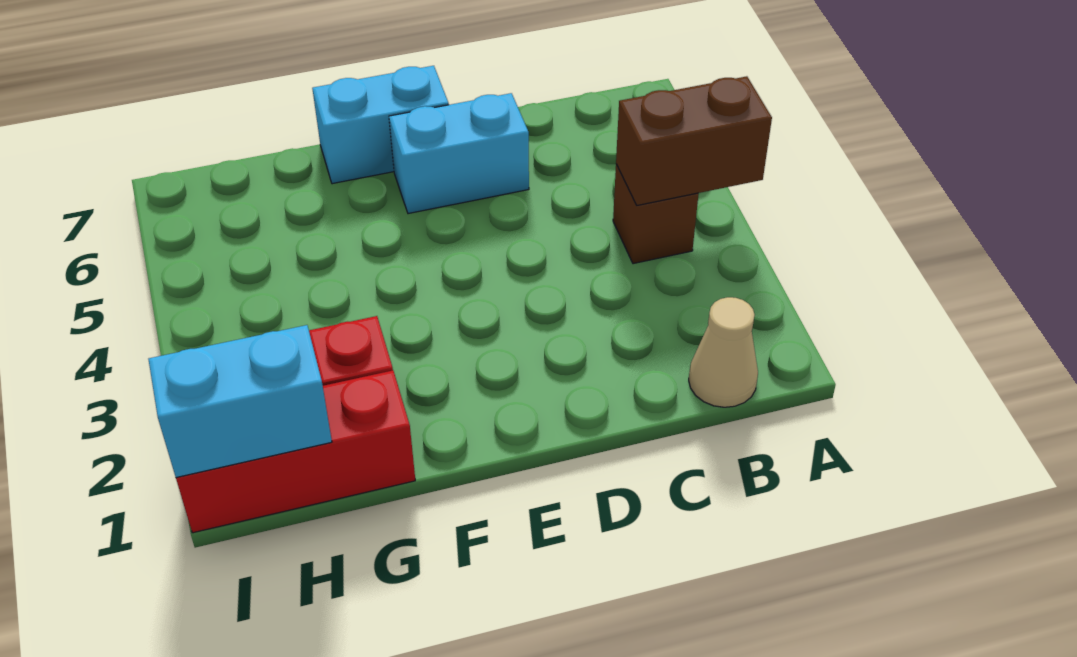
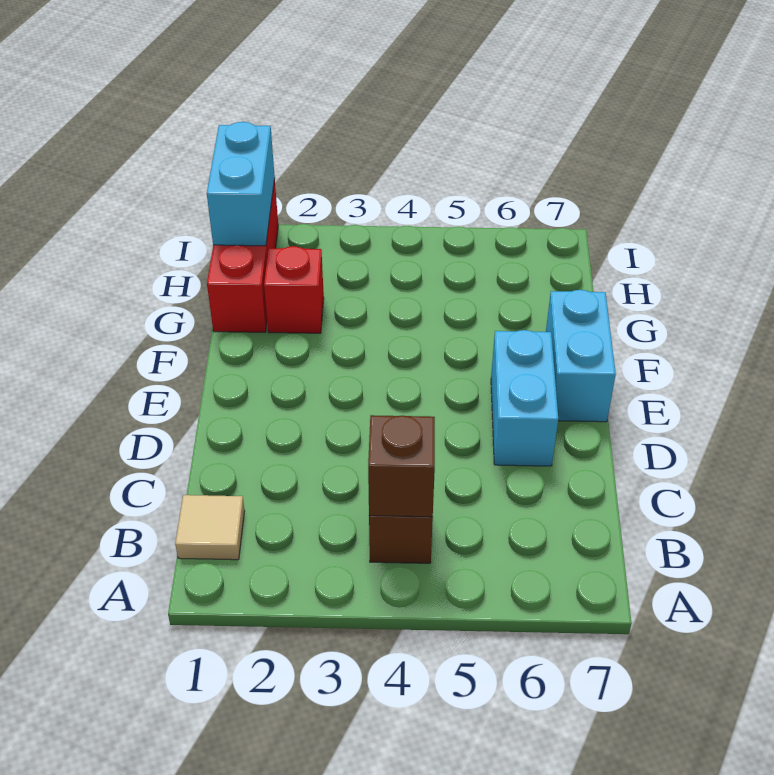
brown 1x2 brick [616,76,772,205] -> brown 1x1 brick [368,415,435,517]
tan 1x1 cone [689,297,758,407] -> tan 1x1 tile [175,495,245,560]

